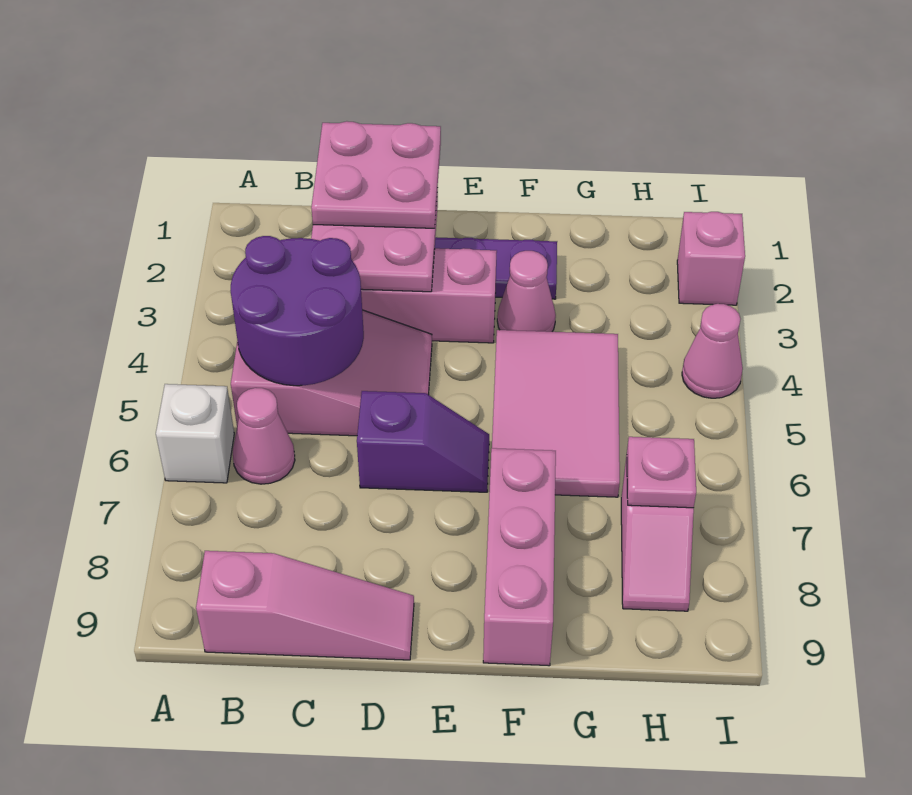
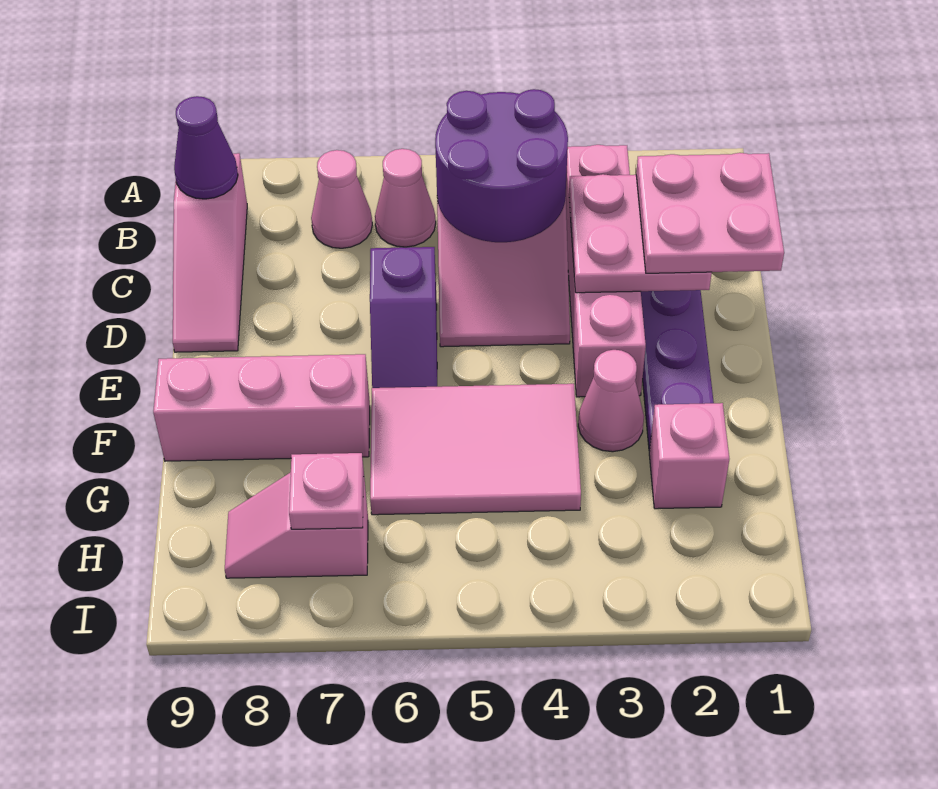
white 1x1 brick [156,384,234,483] -> none
none -> purple 1x1 cone [174,96,238,199]
pink 1x1 brick [677,212,745,305] -> pink 1x1 brick moved to [649,403,729,509]
pink 1x1 cone [682,304,743,398] -> pink 1x1 cone moved to [311,150,372,248]

